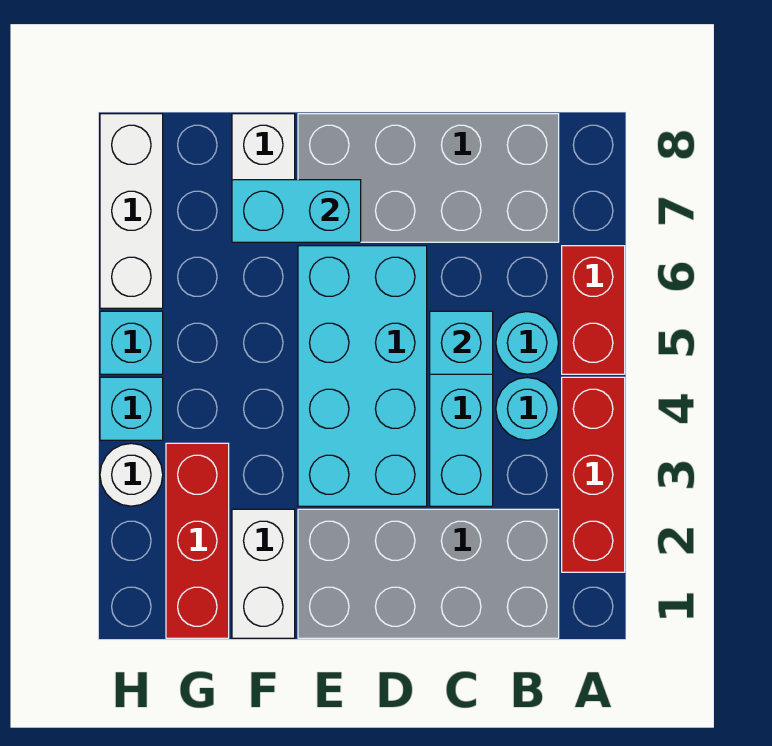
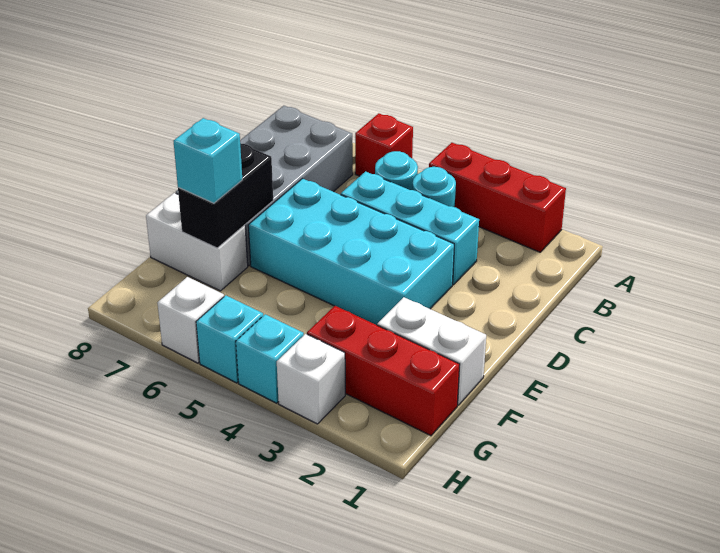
red 1x2 brick [562,246,625,374] -> red 1x1 brick [355,113,413,176]
grey 2x4 brick [298,509,559,638] -> none
cyan 1x1 brick [430,311,493,374] -> cyan 1x1 brick moved to [174,118,242,203]
cyan 1x2 brick [232,180,361,242] -> black 1x2 brick [178,144,273,248]
white 1x1 round brick [100,443,163,506] -> white 1x1 brick [277,334,345,424]
white 1x3 brick [100,114,163,308] -> white 1x1 brick [158,277,224,363]

